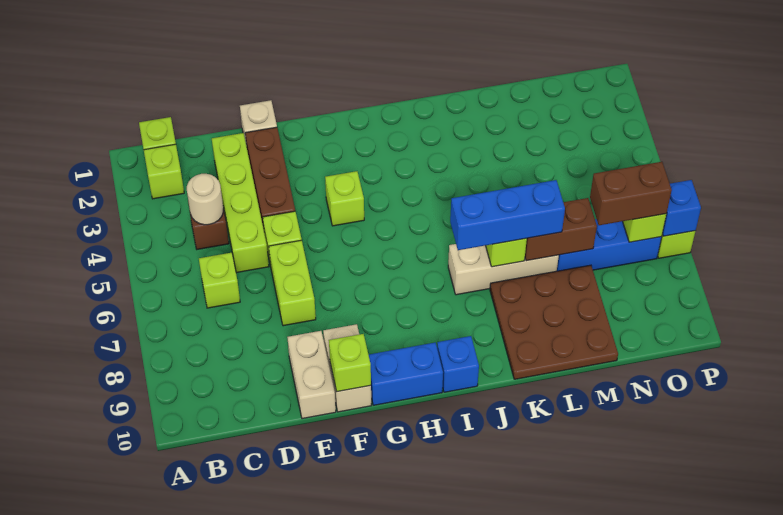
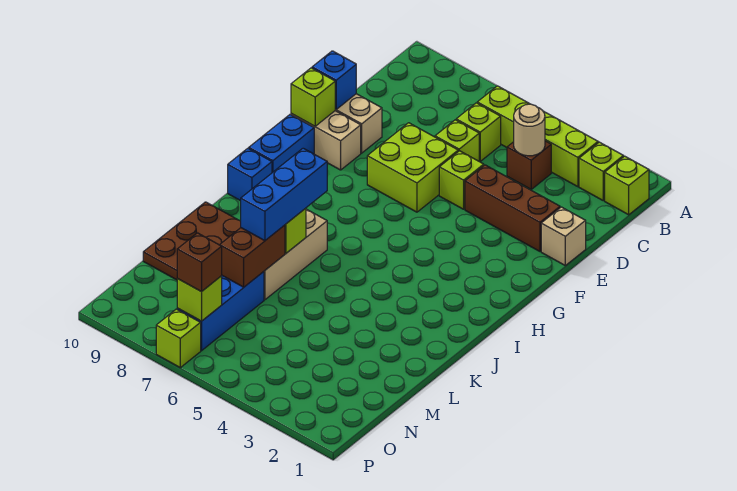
lime 1x4 brick [212,133,269,273] -> lime 1x4 brick moved to [477,86,598,187]
lime 1x2 brick [269,240,316,326] -> lime 2x2 brick [367,123,458,212]
lime 1x1 brick [325,171,364,226] -> lime 1x1 brick moved to [435,120,479,161]
brown 1x2 brick [590,162,672,225] -> brown 1x1 brick [177,233,222,292]
blue 1x1 brick [662,180,701,236] -> blue 1x1 brick moved to [312,51,356,110]

